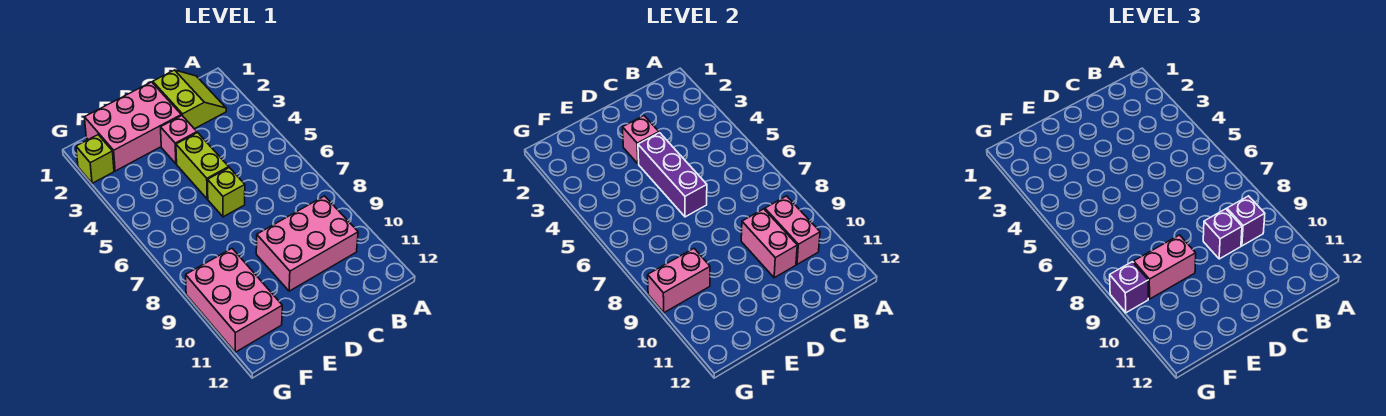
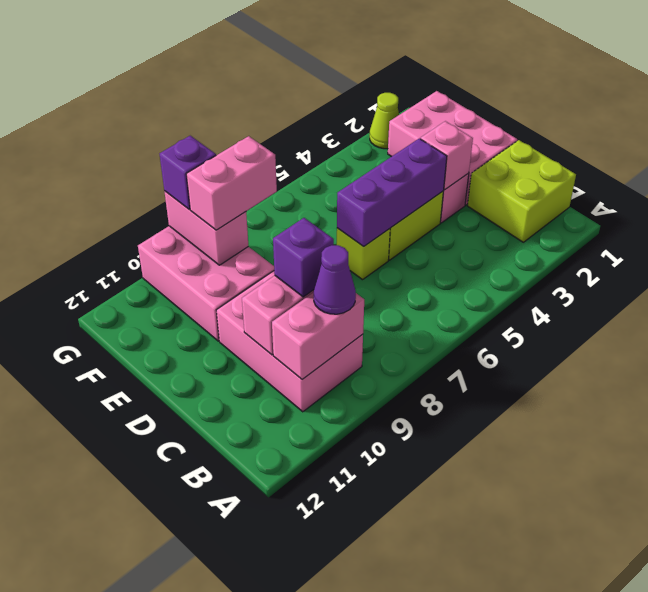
lime 2x2 slope [153,70,226,129] -> lime 2x2 brick [468,140,576,242]
purple 1x1 brick [1227,196,1265,246] -> purple 1x1 cone [314,245,356,314]
pink 1x2 brick [1134,235,1196,299] -> pink 1x2 brick turned to [186,136,277,230]
pink 2x3 brick [186,249,282,352] -> pink 2x3 brick turned to [138,226,274,341]
lime 1x1 brick [76,135,114,183] -> lime 1x1 cone [370,93,399,149]

